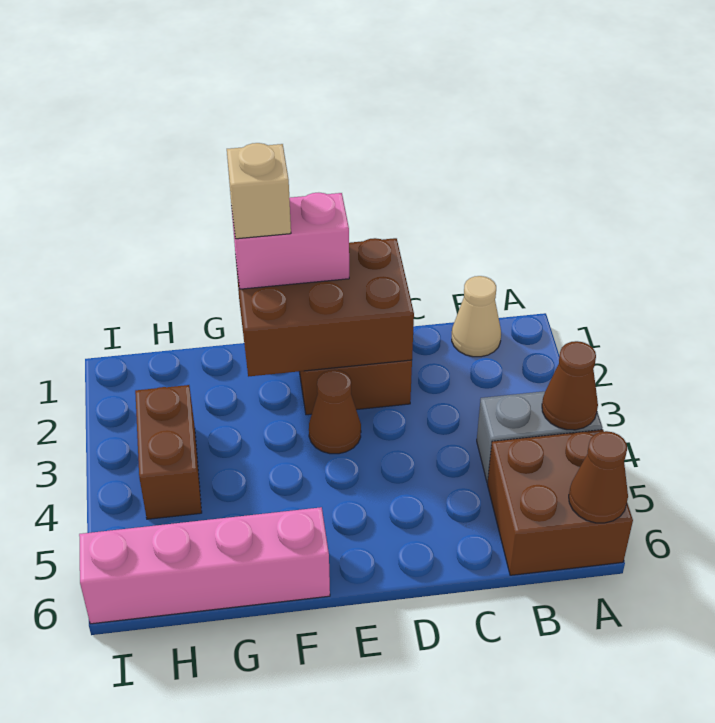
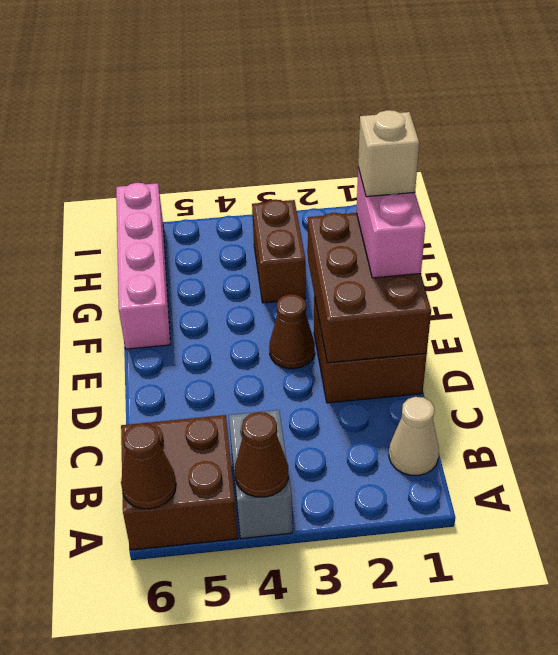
brown 1x2 brick [135,385,202,519] -> brown 1x2 brick turned to [252,200,306,303]

